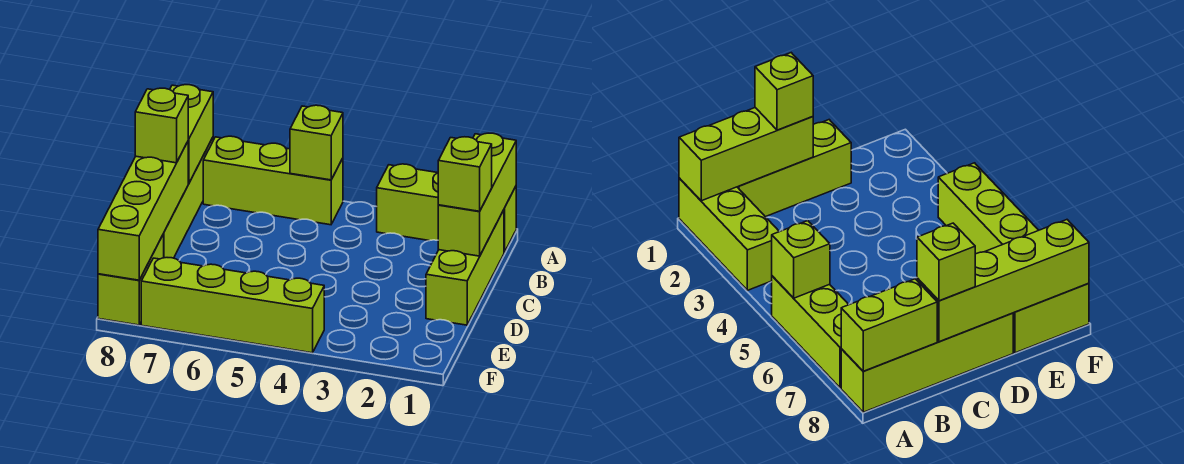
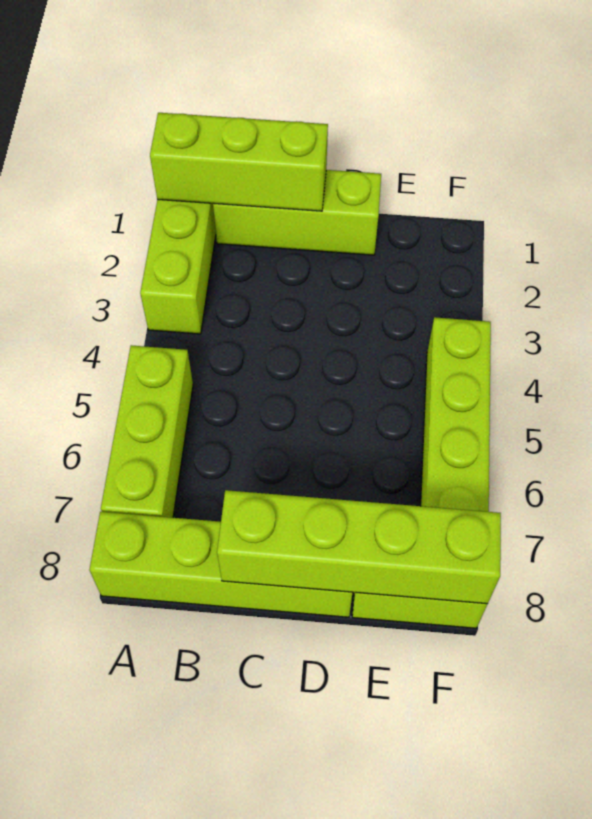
lime 1x1 brick [290,105,343,180] -> none
lime 1x2 brick [170,85,213,183] -> none
lime 1x1 brick [438,137,492,211] -> none
lime 1x1 brick [135,88,188,163] -> none

